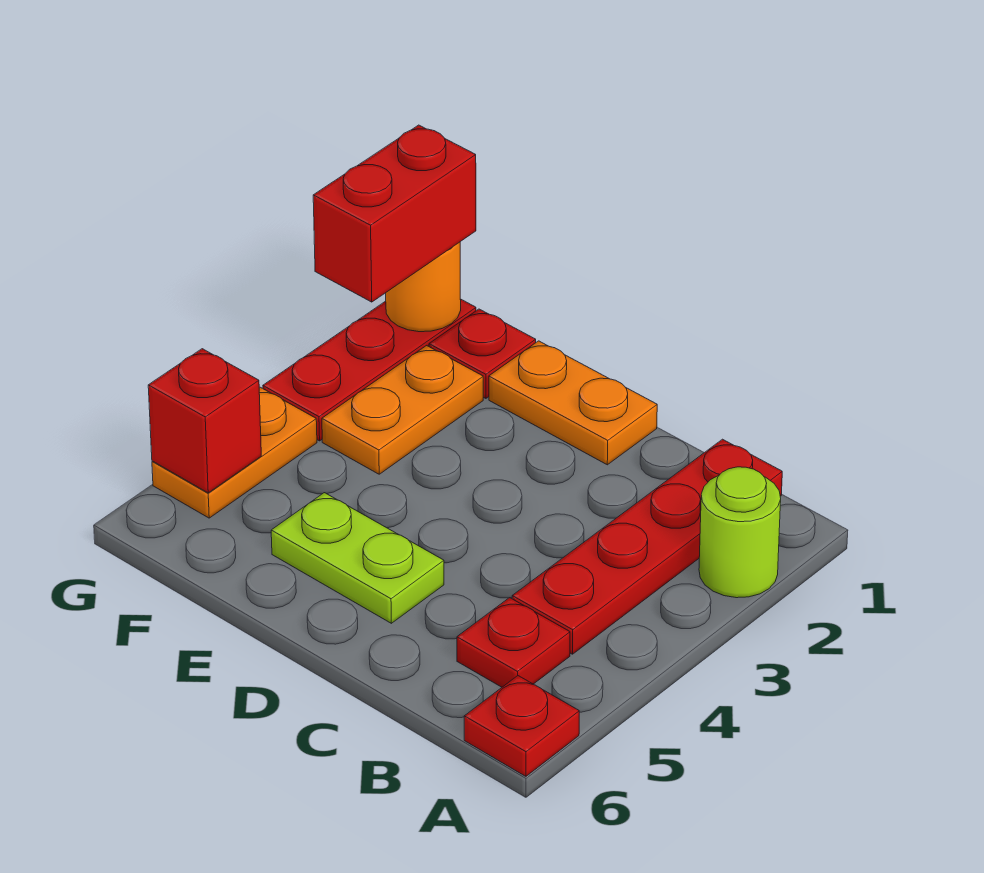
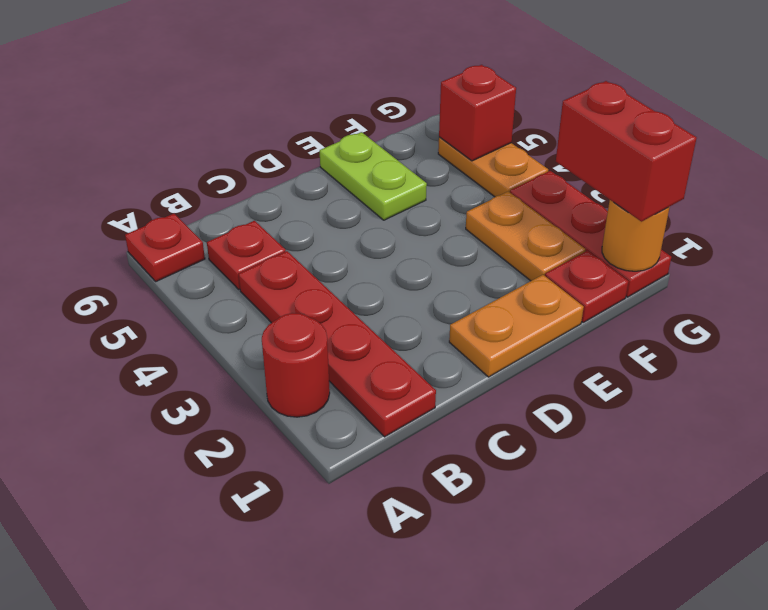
lime 1x1 round brick [699,467,781,598] -> red 1x1 round brick [262,313,330,417]
lime 1x2 plate [271,493,444,623] -> lime 1x2 plate turned to [320,132,427,220]

